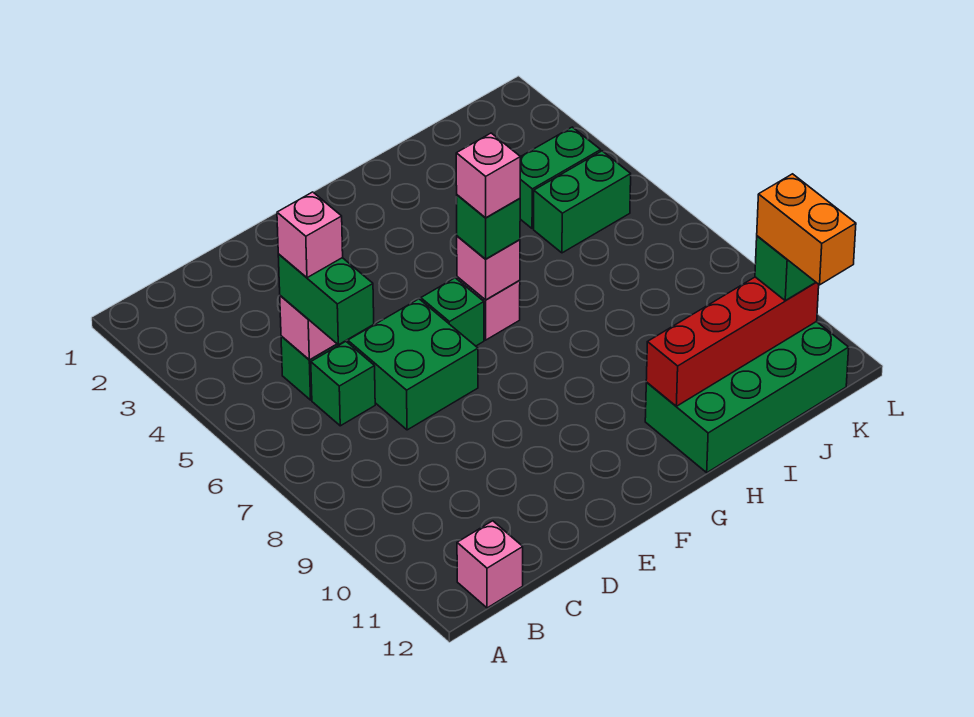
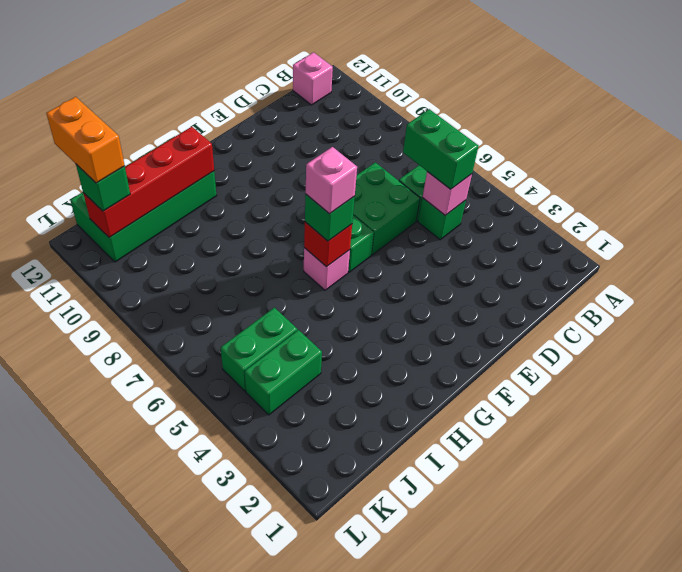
pink 1x1 brick [277,192,343,278] -> none
pink 1x1 brick [457,236,520,300] -> red 1x1 brick [304,222,352,267]

